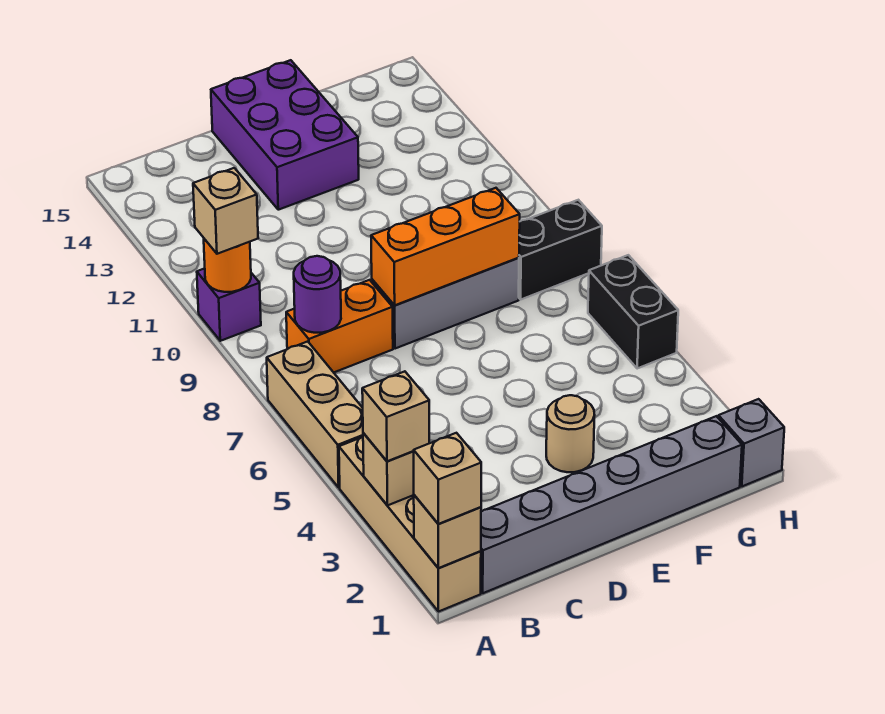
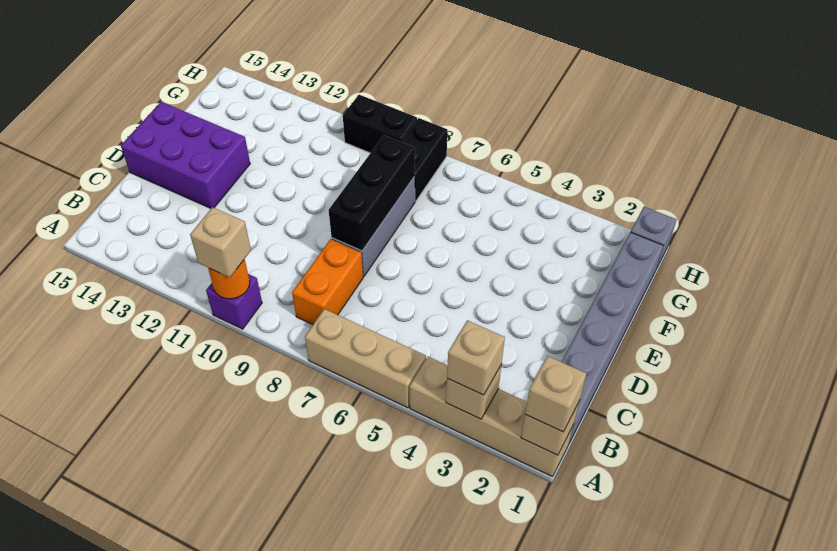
purple 1x1 round brick [294,256,341,333] -> none
orange 1x3 brick [371,188,520,305] -> black 1x3 brick [329,135,415,251]
tan 1x1 round brick [546,395,594,472] -> none
black 1x2 brick [588,255,678,369] -> black 1x2 brick moved to [343,95,417,153]

